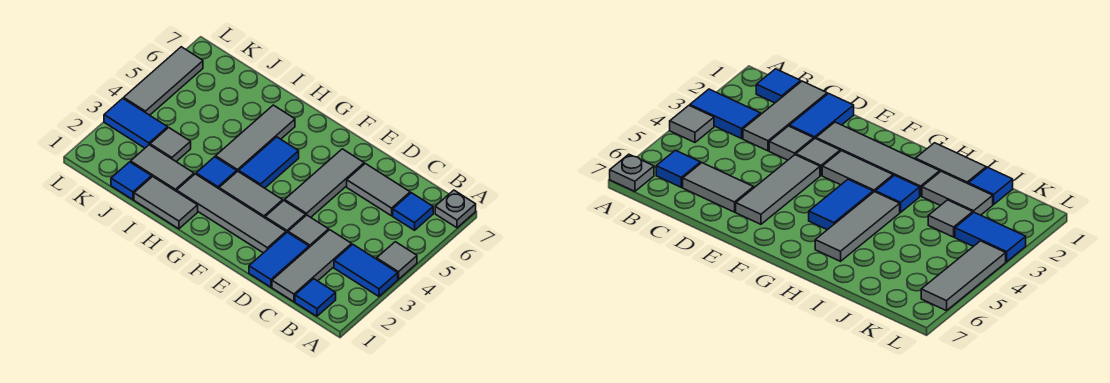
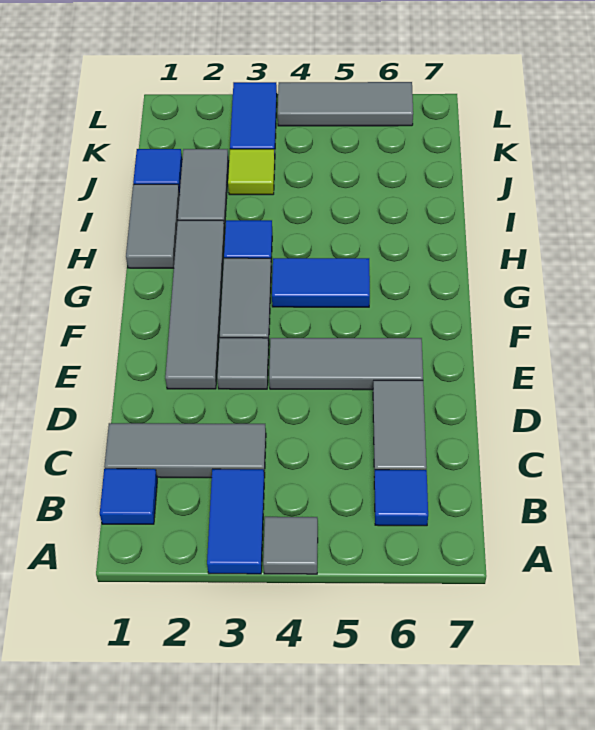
grey 1x1 plate [435,190,476,228] -> none
blue 1x2 tile [249,232,309,287] -> none
grey 1x1 tile [288,215,329,247] -> none
grey 1x3 tile [216,105,295,172] -> none
grey 1x1 tile [150,128,191,161] -> lime 1x1 tile [228,149,275,195]

